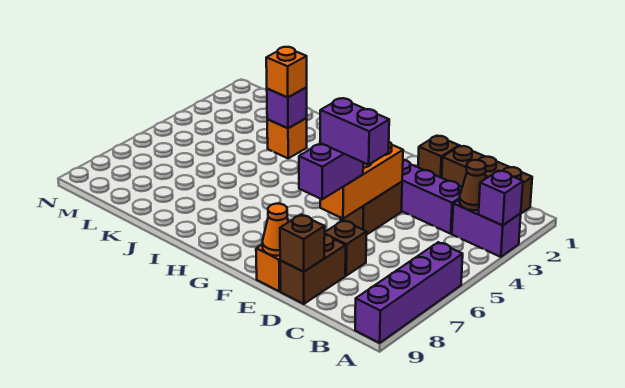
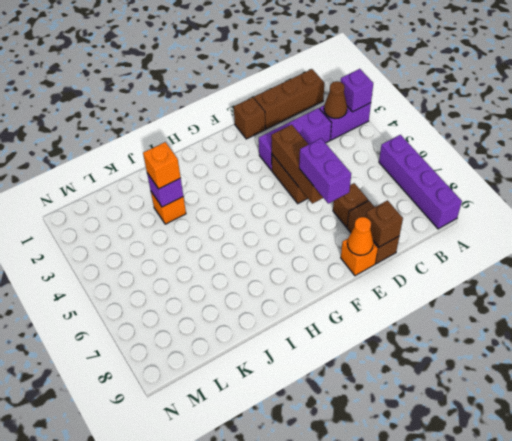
purple 1x2 brick [320,98,389,165] -> none
orange 1x3 brick [320,142,403,219] -> brown 1x3 brick [271,125,323,204]

